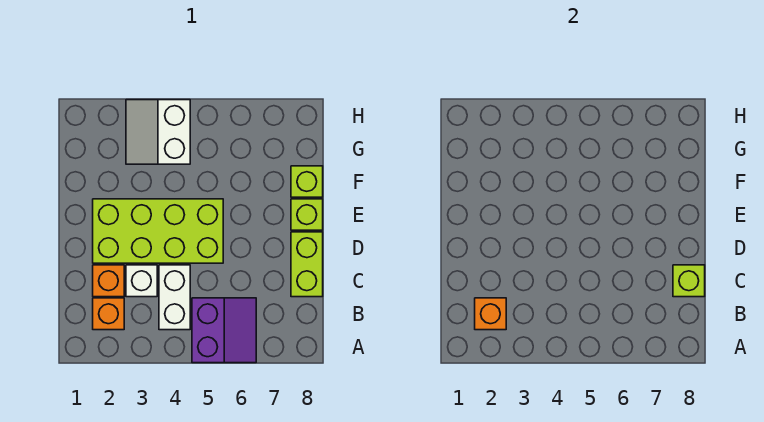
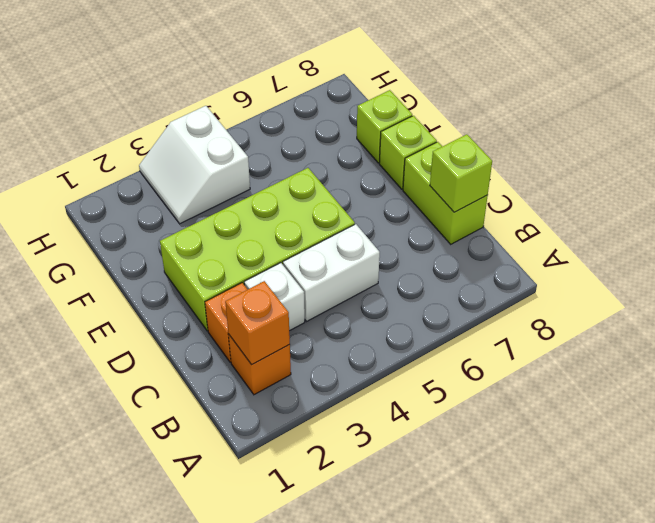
purple 2x2 slope [192,298,256,363] -> none
white 1x2 brick [159,265,190,330] -> white 1x2 brick turned to [283,224,380,321]

